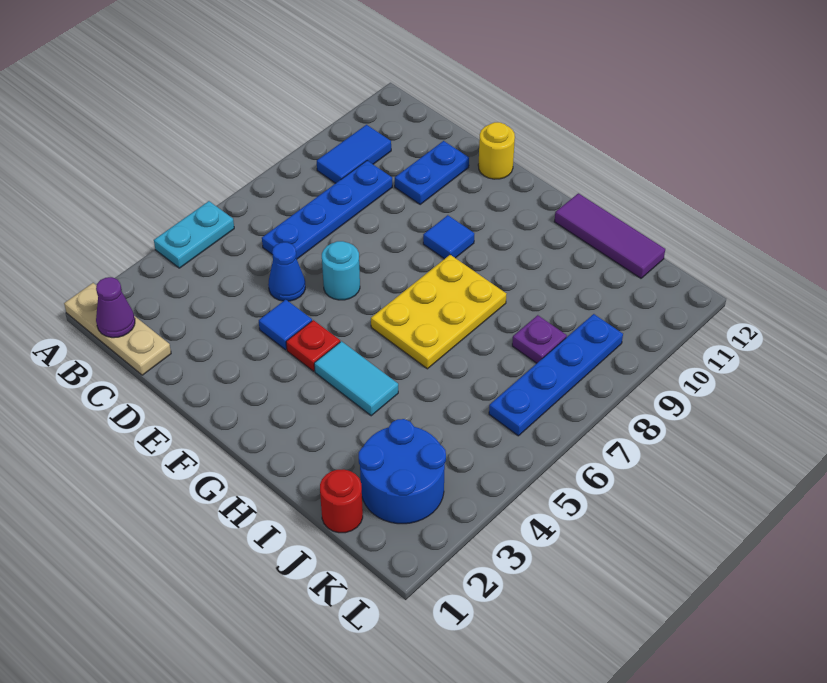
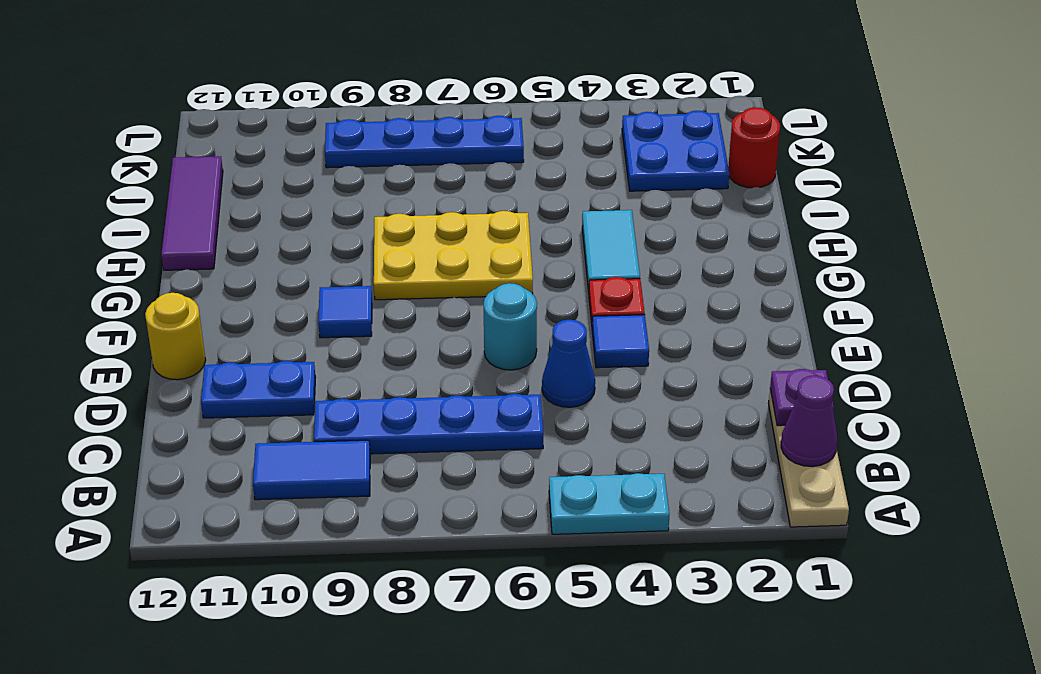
blue 2x2 round brick [359,419,446,524] -> blue 2x2 plate [622,111,729,191]
purple 1x1 plate [512,315,567,363] -> purple 1x1 plate moved to [770,369,834,426]

